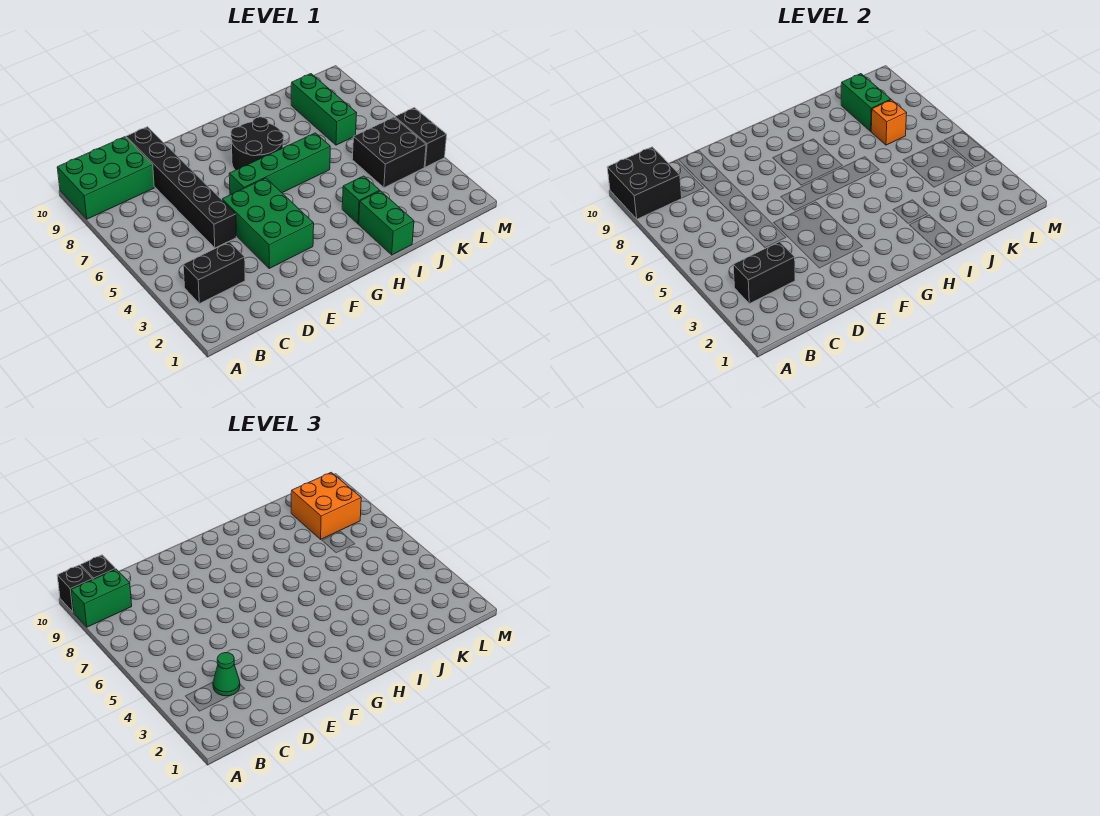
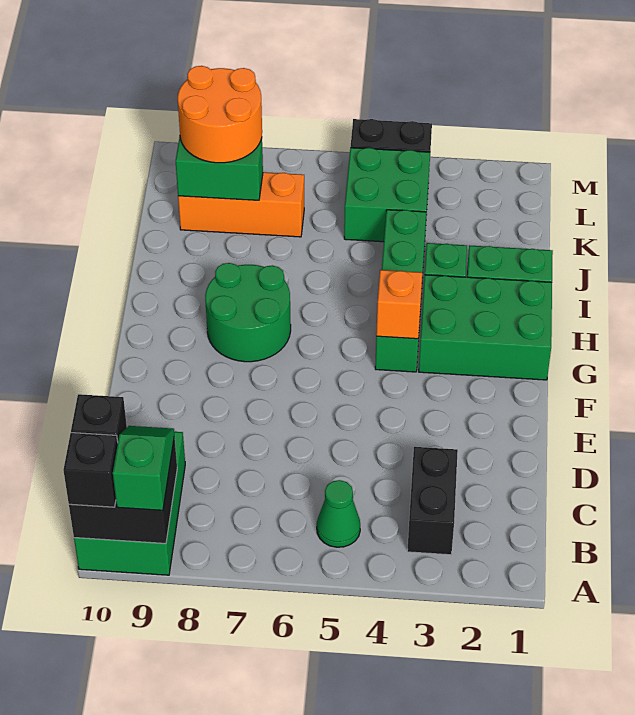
green 1x2 brick [71,569,132,627] -> green 1x2 slope [113,426,174,510]
black 1x2 brick [733,242,795,304] -> none
green 1x1 cone [213,653,240,696] -> green 1x1 cone moved to [317,480,360,547]
black 1x6 brick [126,127,236,248] -> none
green 2x3 brick [222,178,314,268] -> green 2x3 brick moved to [419,275,552,380]
green 1x4 brick [229,133,330,195] -> green 1x4 brick moved to [375,210,426,372]
black 2x2 round brick [231,117,284,170] -> green 2x2 round brick [205,263,291,362]
black 2x2 brick [352,117,426,188] -> green 2x2 brick [344,148,430,242]
green 1x3 brick [291,74,357,145] -> orange 1x3 brick [178,172,304,237]
orange 1x1 brick [871,100,907,145] -> orange 1x1 brick moved to [376,270,422,339]
orange 2x2 brick [291,472,361,539] -> orange 2x2 round brick [178,66,262,163]

